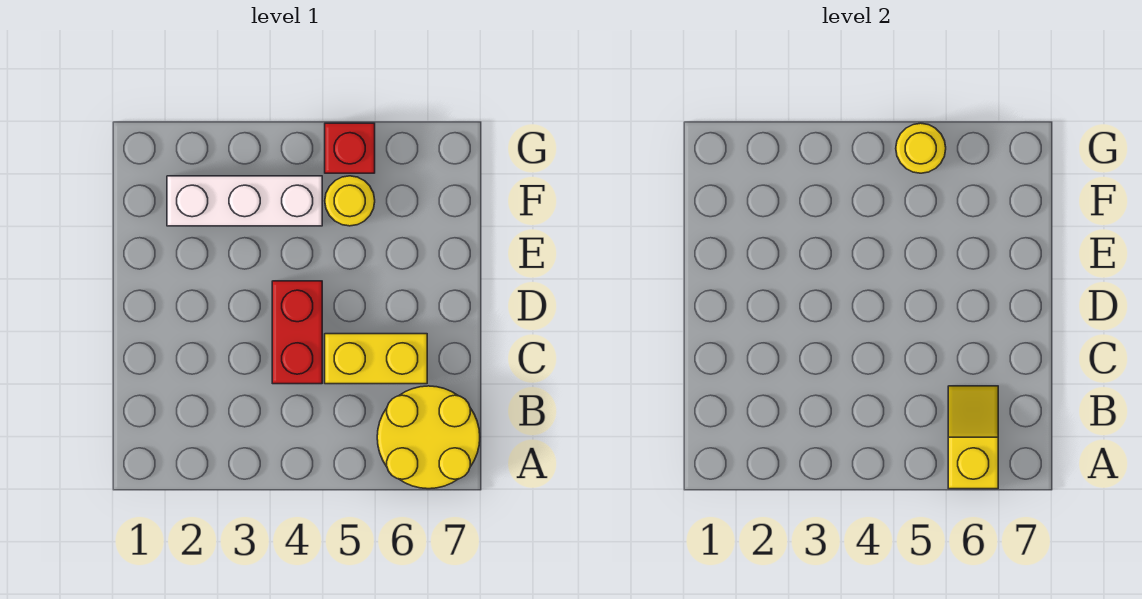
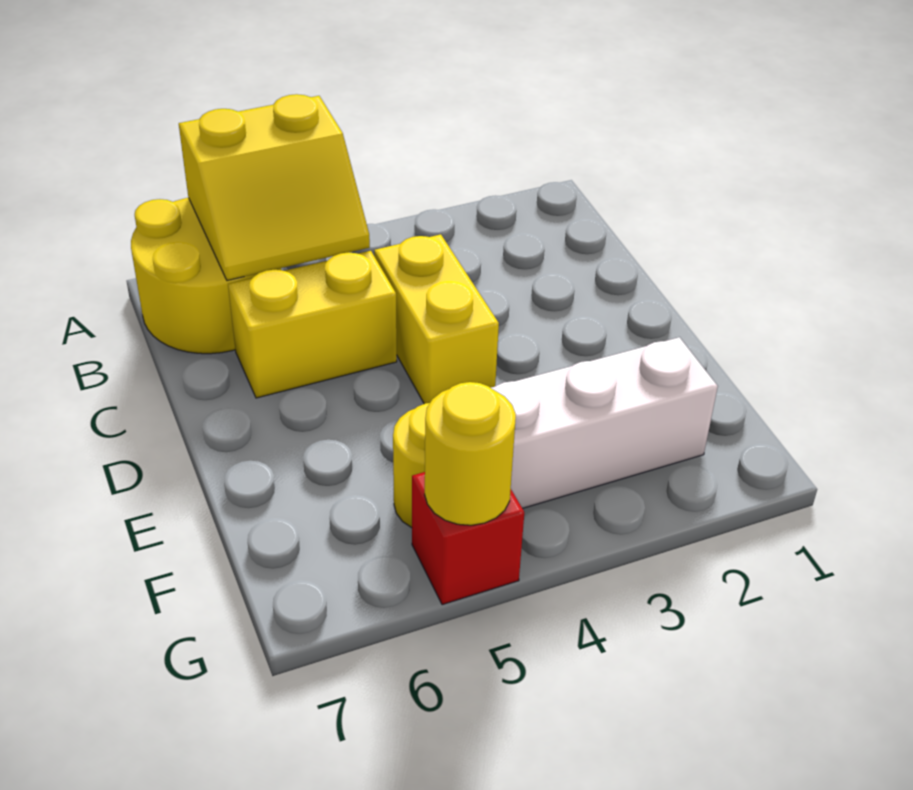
yellow 1x2 slope [948,386,998,489] -> yellow 2x2 slope [179,94,370,281]
red 1x2 brick [272,281,322,384] -> yellow 1x2 brick [374,234,499,404]

